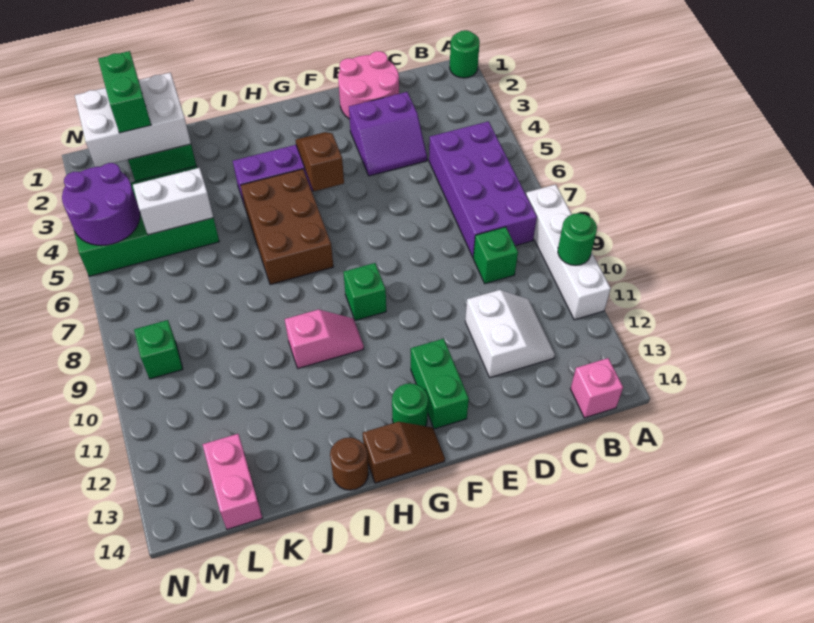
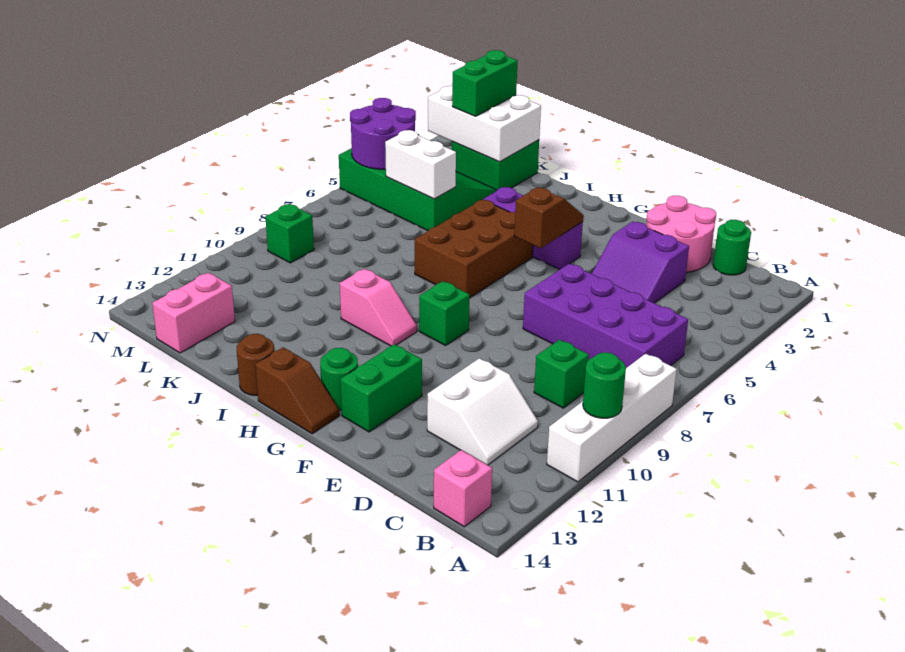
green 1x1 round brick [450,30,480,78] -> green 1x1 round brick moved to [713,220,751,275]
purple 2x4 brick [429,121,537,257] -> purple 2x4 brick turned to [523,264,688,368]

